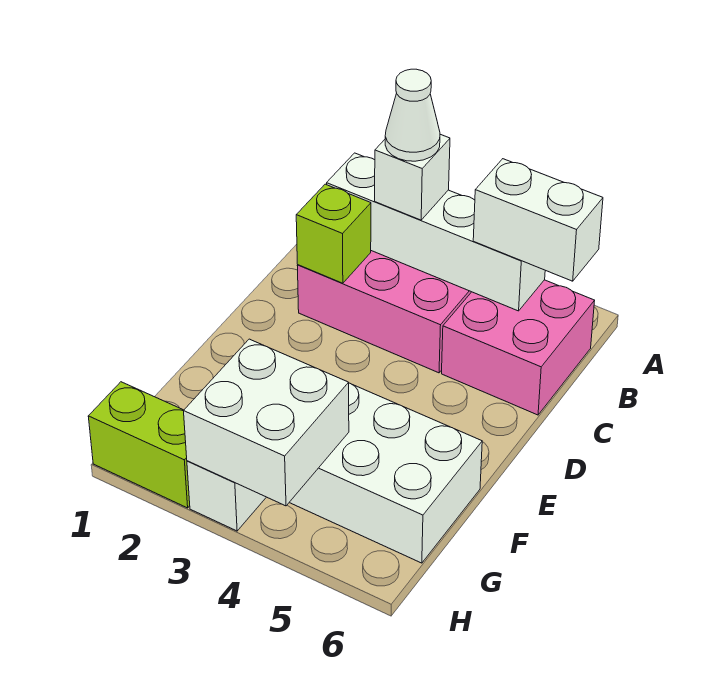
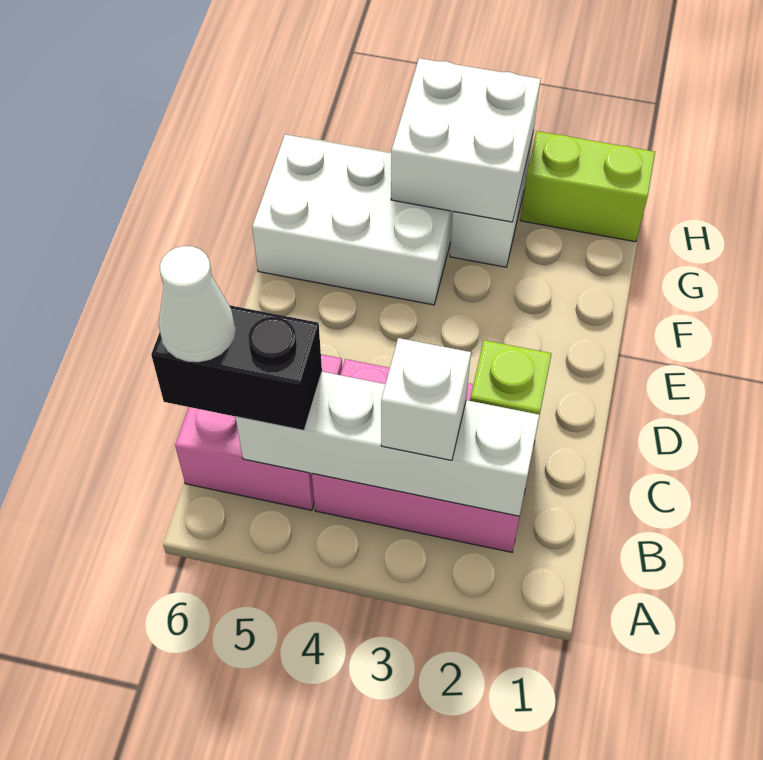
white 1x1 cone [385,69,440,161] -> white 1x1 cone moved to [159,246,235,362]
white 1x2 brick [473,159,603,281] -> black 1x2 brick [151,305,322,430]

